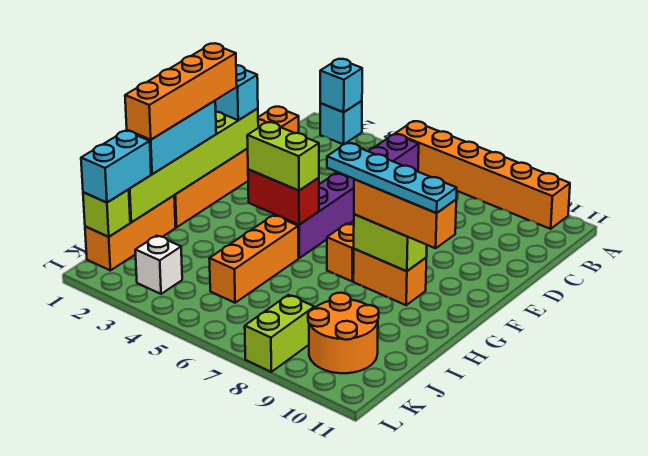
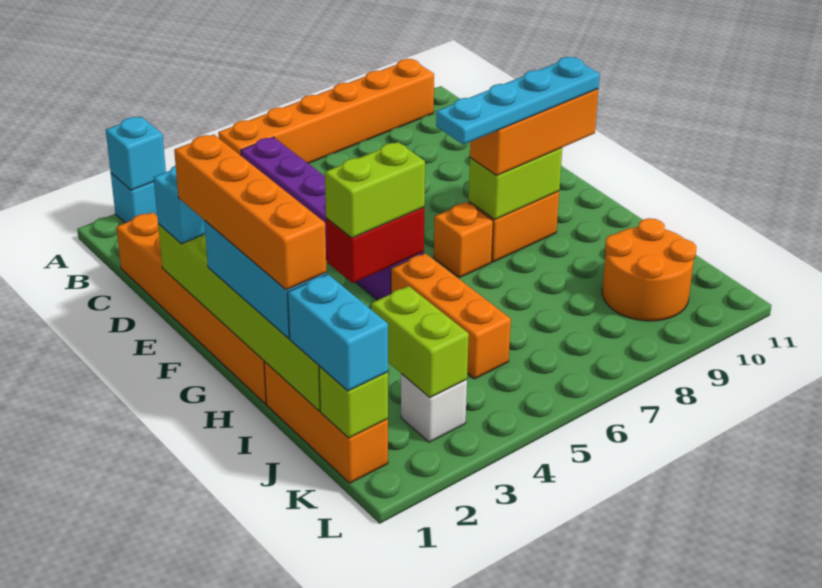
lime 1x2 brick [245,295,314,372] -> lime 1x2 brick moved to [371,286,469,398]

